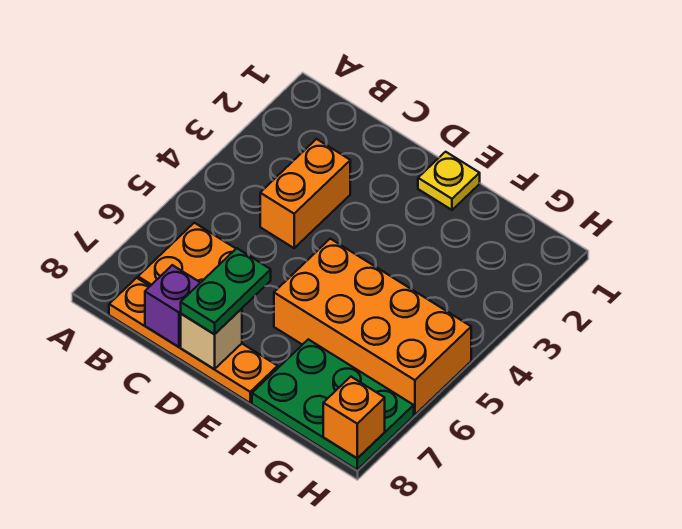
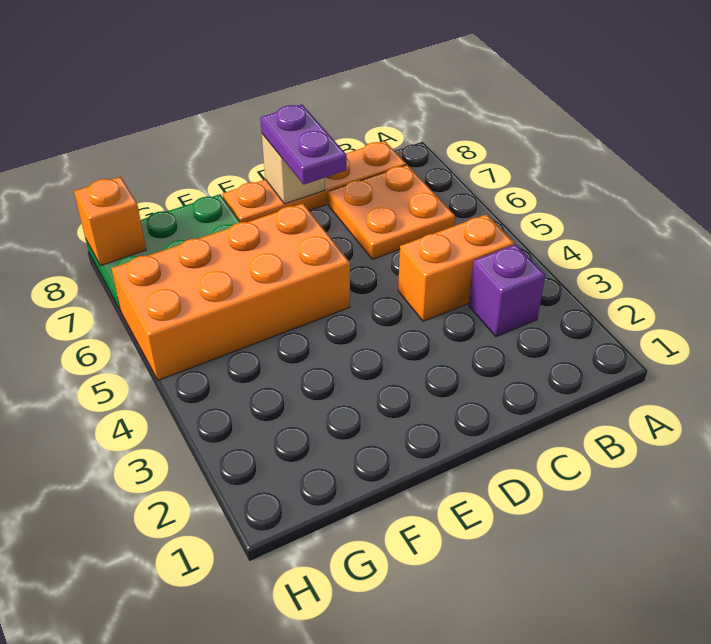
orange 1x2 brick [260,139,350,248] -> orange 1x2 brick turned to [398,214,514,321]
purple 1x1 brick [145,265,200,347] -> purple 1x1 brick moved to [469,244,545,337]
green 1x2 plate [181,248,271,334] -> purple 1x2 plate [260,105,347,184]
yellow 1x1 plate [418,152,480,210] -> none

